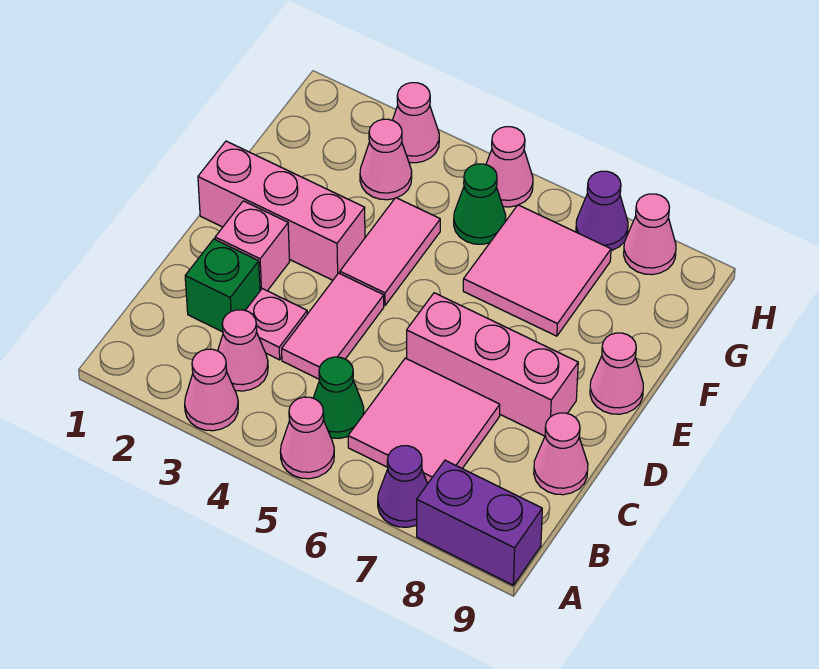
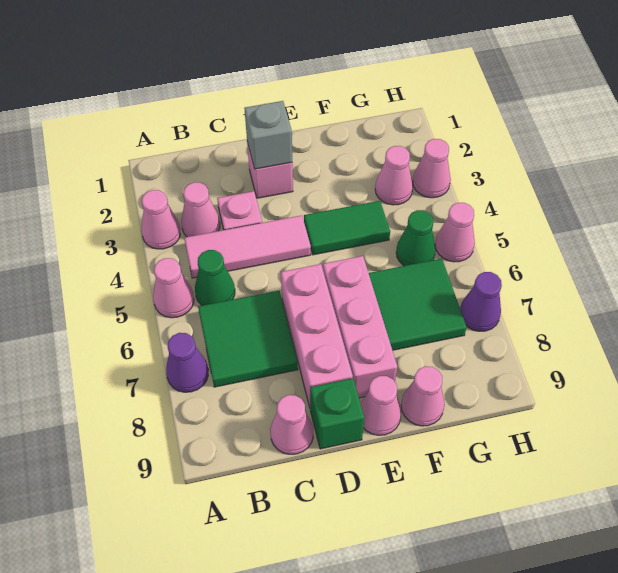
purple 1x2 brick [417,460,542,585] -> none
pink 2x2 tile [348,358,500,484] -> green 2x2 tile [198,291,298,387]
green 1x1 brick [185,239,260,332] -> green 1x1 brick moved to [310,378,364,449]
pink 1x2 tile [282,273,384,379] -> pink 1x3 tile [184,215,311,278]
none -> grey 1x1 brick [244,101,292,169]
pink 1x3 brick [198,141,365,280] -> pink 1x3 brick moved to [323,256,397,398]
pink 1x2 tile [340,198,440,305] -> green 1x2 tile [304,201,390,255]
pink 2x2 tile [463,205,611,336] -> green 2x2 tile [369,259,467,350]
pink 1x1 cone [624,194,676,275] -> pink 1x1 cone moved to [401,366,445,426]

